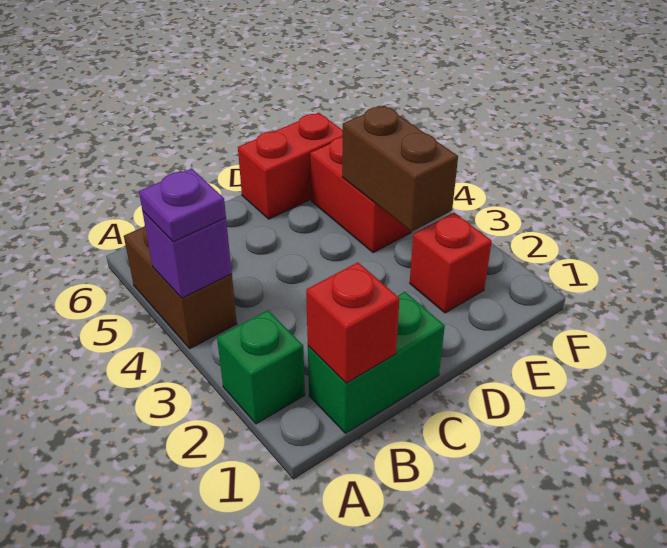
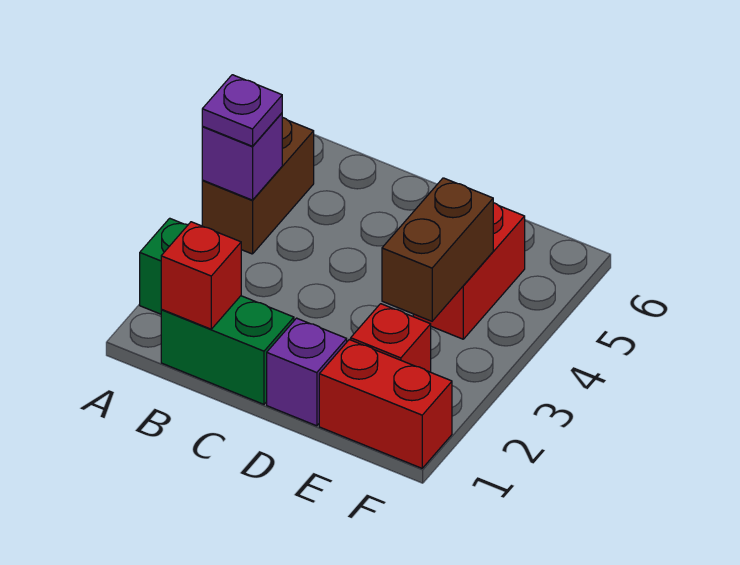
none -> purple 1x1 brick [267,318,347,426]
red 1x2 brick [238,113,343,219] -> red 1x2 brick moved to [319,340,452,468]

